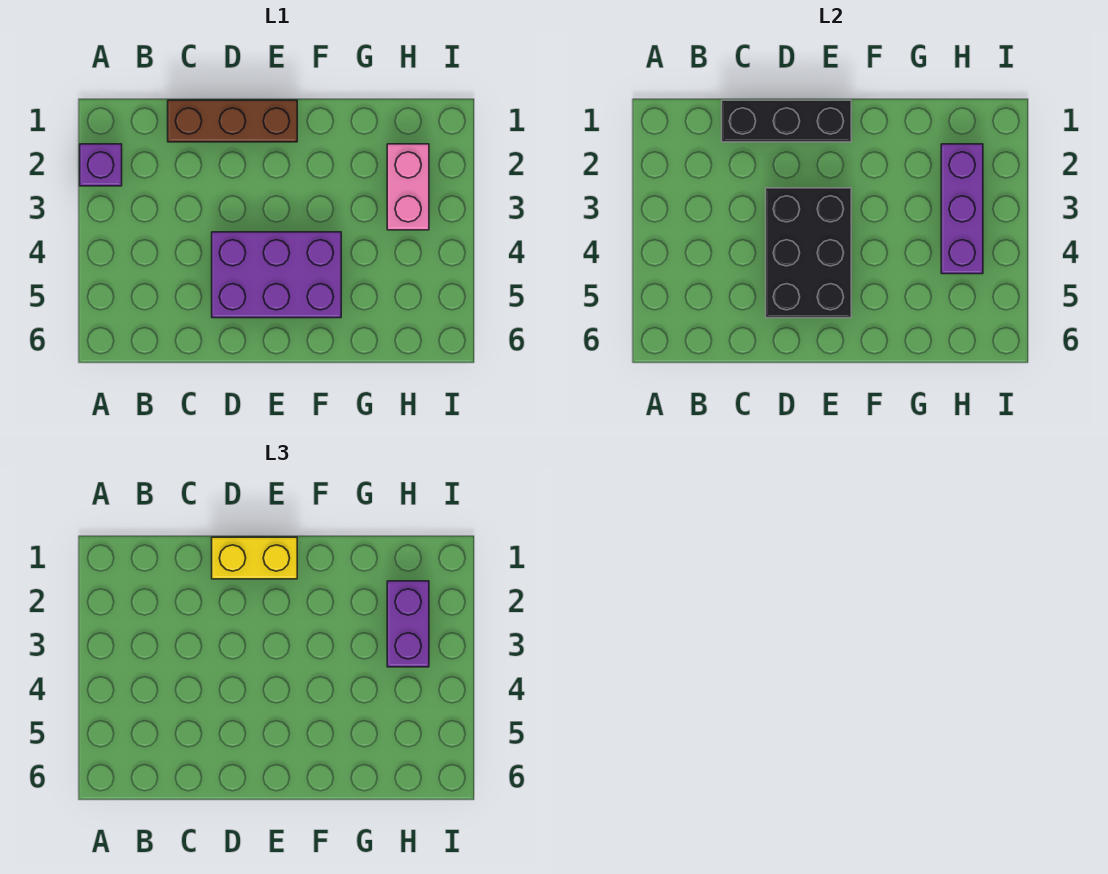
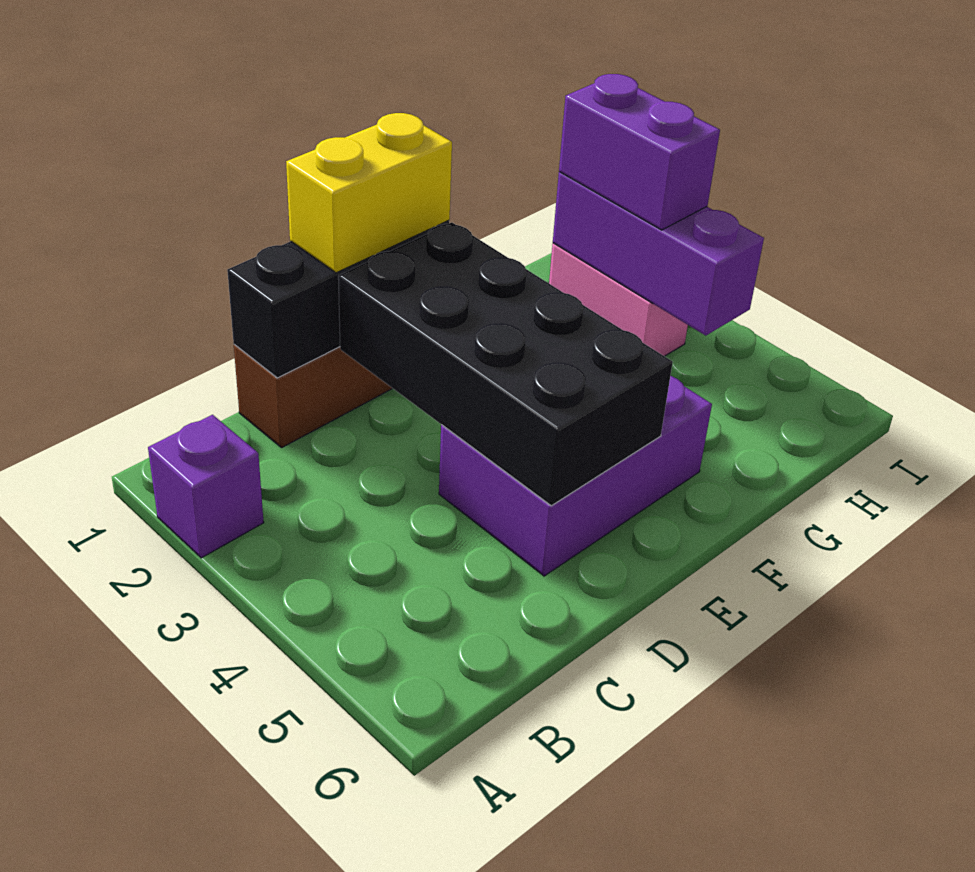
black 2x3 brick [766,188,851,318] -> black 2x4 brick [338,222,673,506]

